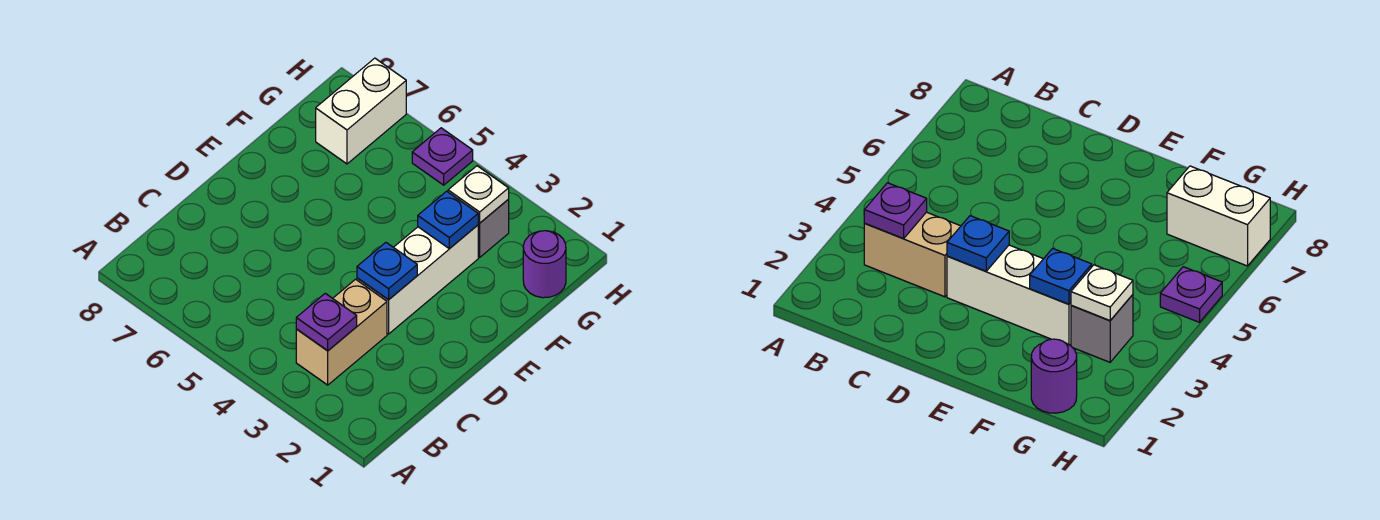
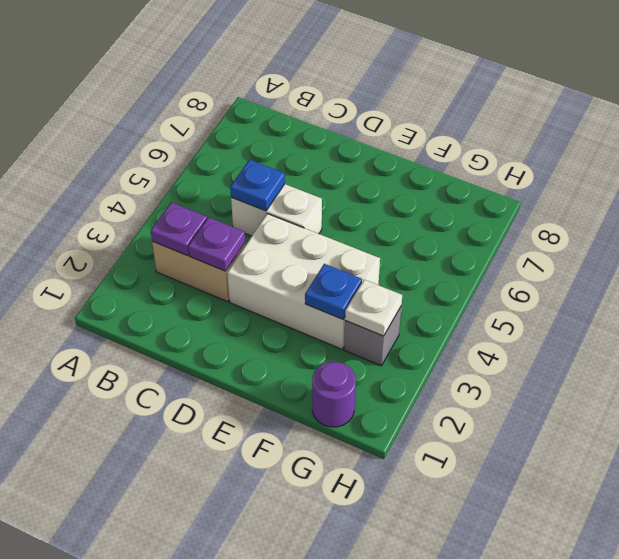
white 1x3 brick [357,225,478,334] -> white 2x3 brick [227,214,380,349]
blue 1x1 plate [357,243,417,300] -> blue 1x1 plate moved to [230,160,285,211]
white 1x2 brick [316,58,406,164] -> white 1x2 brick moved to [231,184,322,236]
purple 1x1 plate [412,128,473,185] -> purple 1x1 plate moved to [188,217,245,271]

